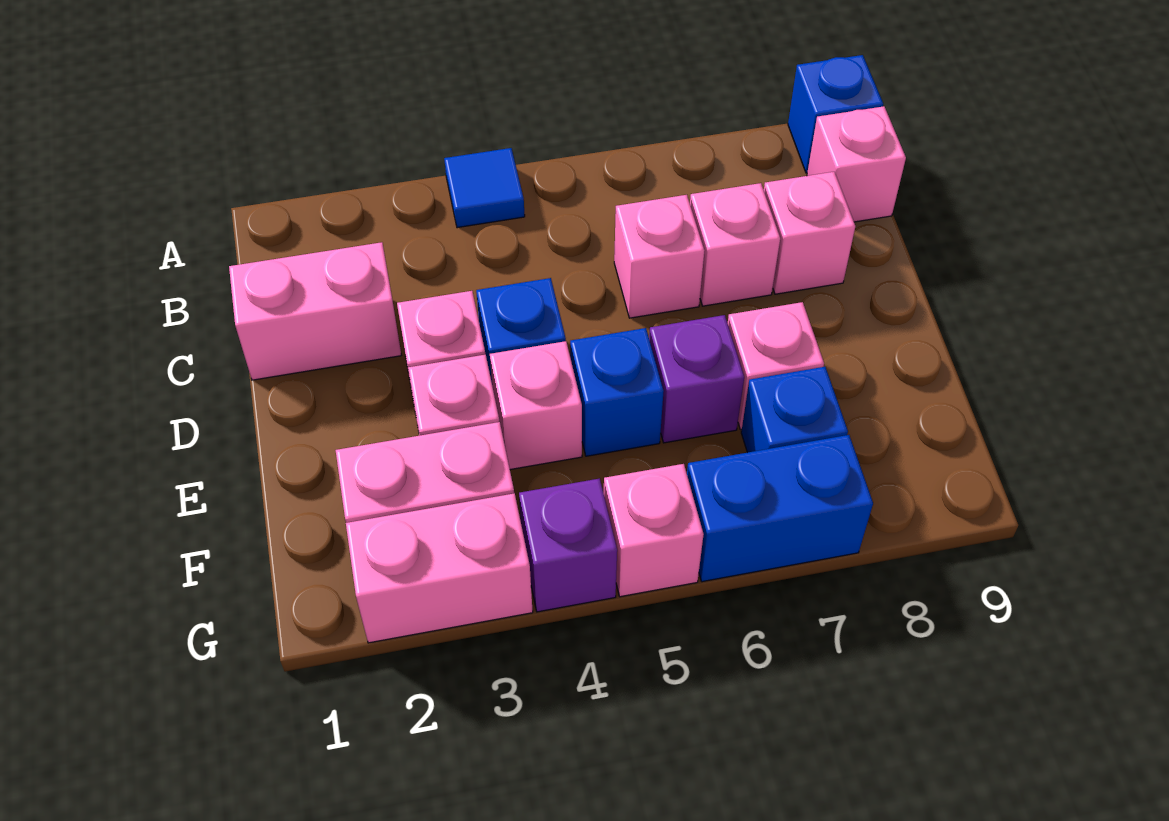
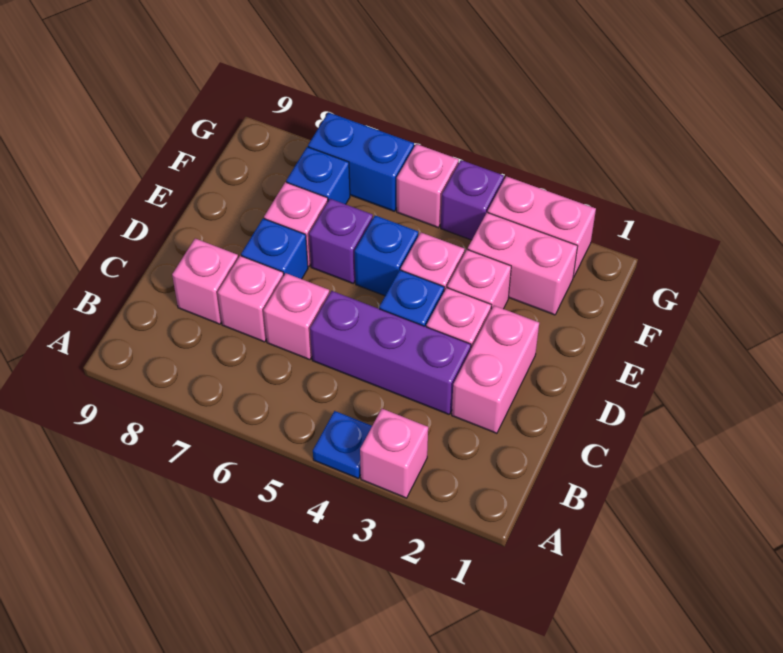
blue 1x1 tile [444,148,525,228] -> blue 1x1 plate [313,411,372,479]
blue 1x1 brick [788,55,883,173] -> blue 1x1 brick moved to [241,219,308,279]
pink 1x1 brick [807,106,906,222] -> pink 1x1 brick moved to [360,409,428,498]
pink 1x2 brick [229,242,401,380] -> pink 1x2 brick turned to [452,306,539,433]
none -> purple 1x3 brick [310,291,471,414]

